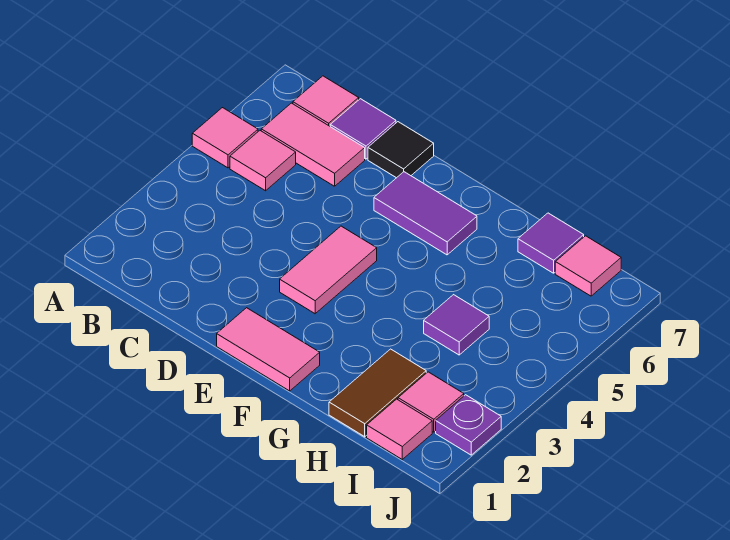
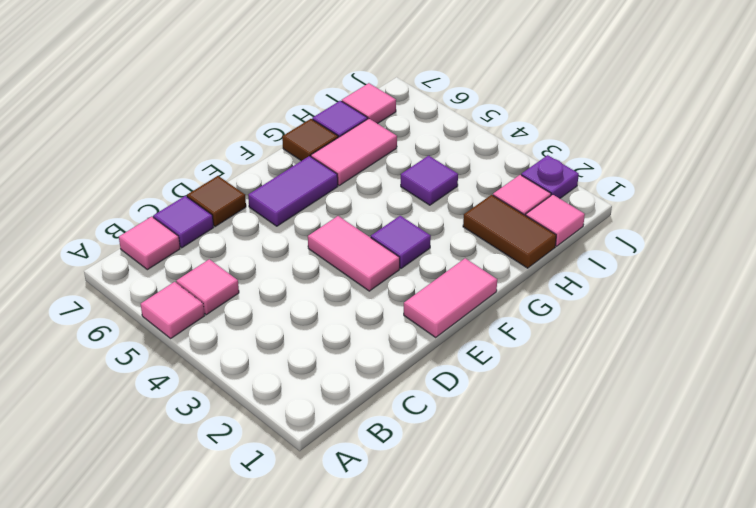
pink 1x2 tile [261,103,365,186] -> pink 1x2 tile moved to [311,119,397,186]
black 1x1 tile [368,122,434,178] -> brown 1x1 tile [187,176,246,227]
none -> purple 1x1 tile [371,216,431,269]
none -> brown 1x1 tile [282,119,338,161]

